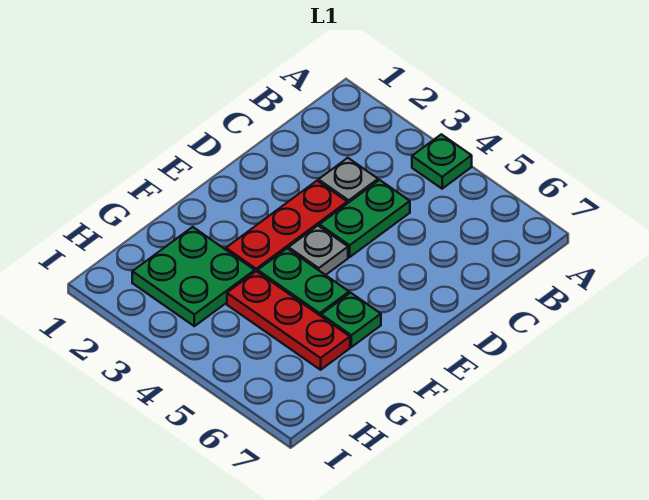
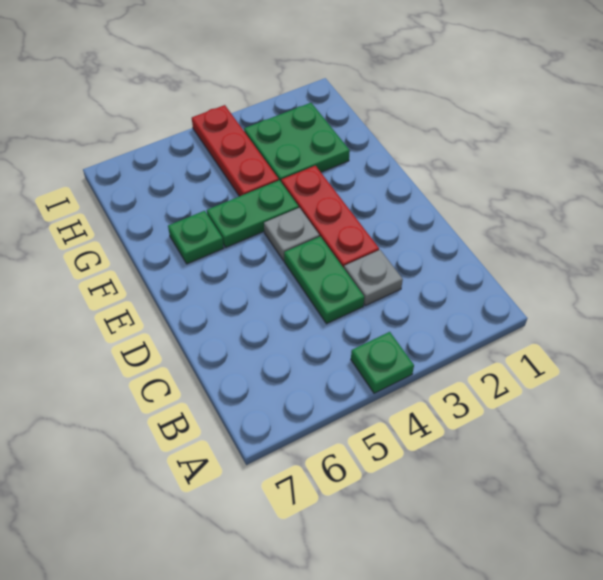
red 1x3 plate [227,271,350,370] -> red 1x3 plate turned to [192,105,279,196]

